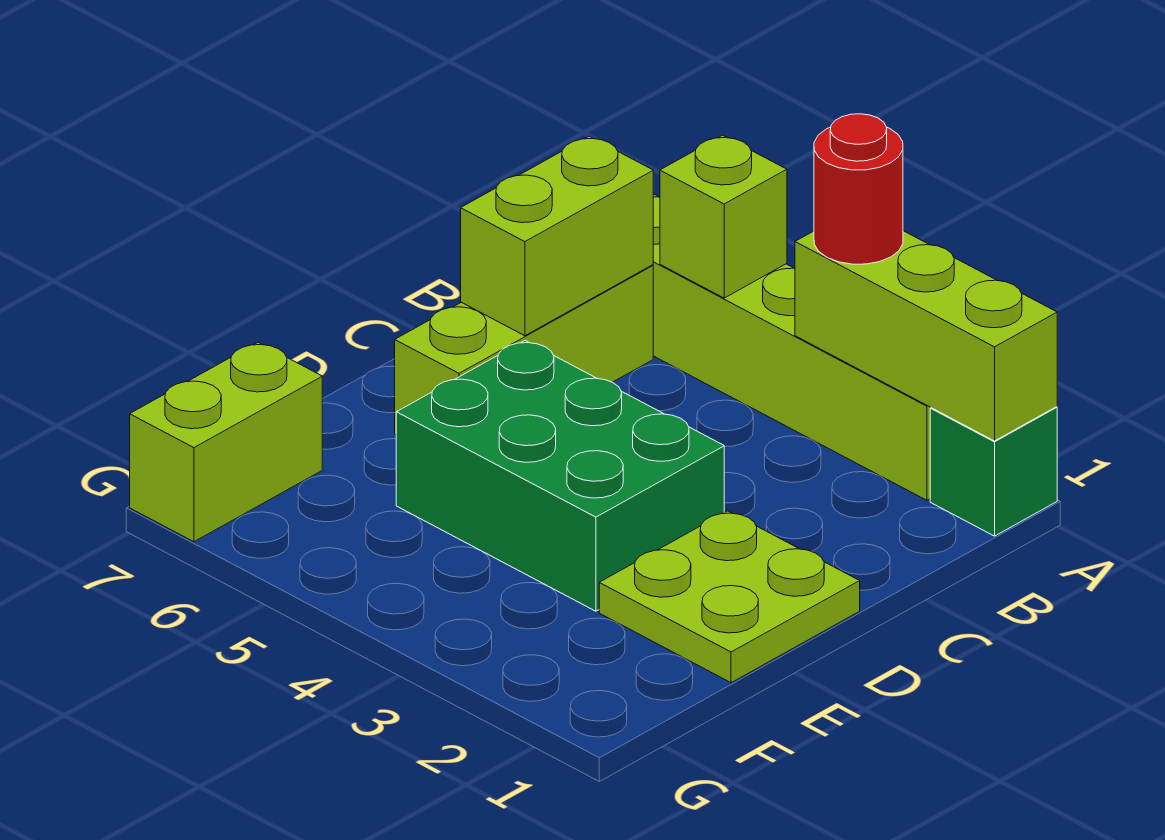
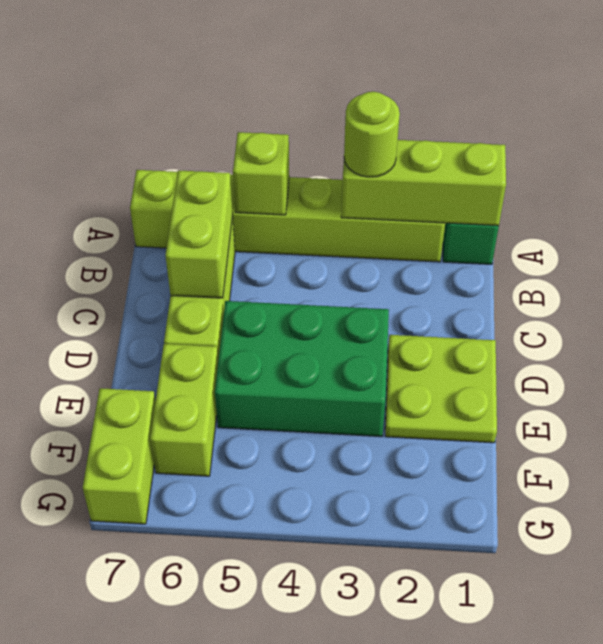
red 1x1 round brick [814,114,903,264] -> lime 1x1 round brick [344,92,400,177]
none -> lime 1x2 brick [150,344,218,476]

